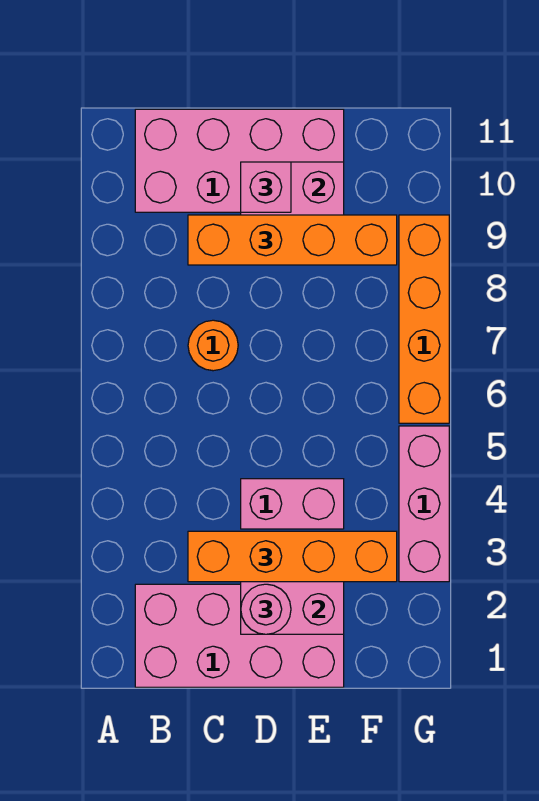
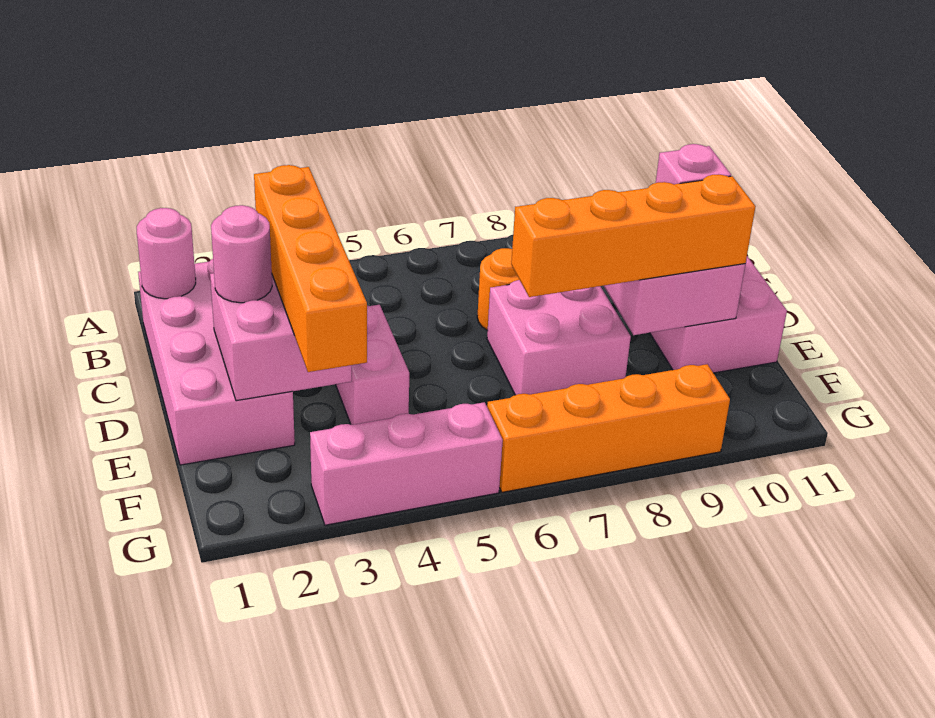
none -> pink 1x1 round brick [137,208,196,299]
orange 1x4 brick [188,215,397,265] -> orange 1x4 brick turned to [511,174,755,297]
none -> pink 2x2 brick [487,280,631,395]

